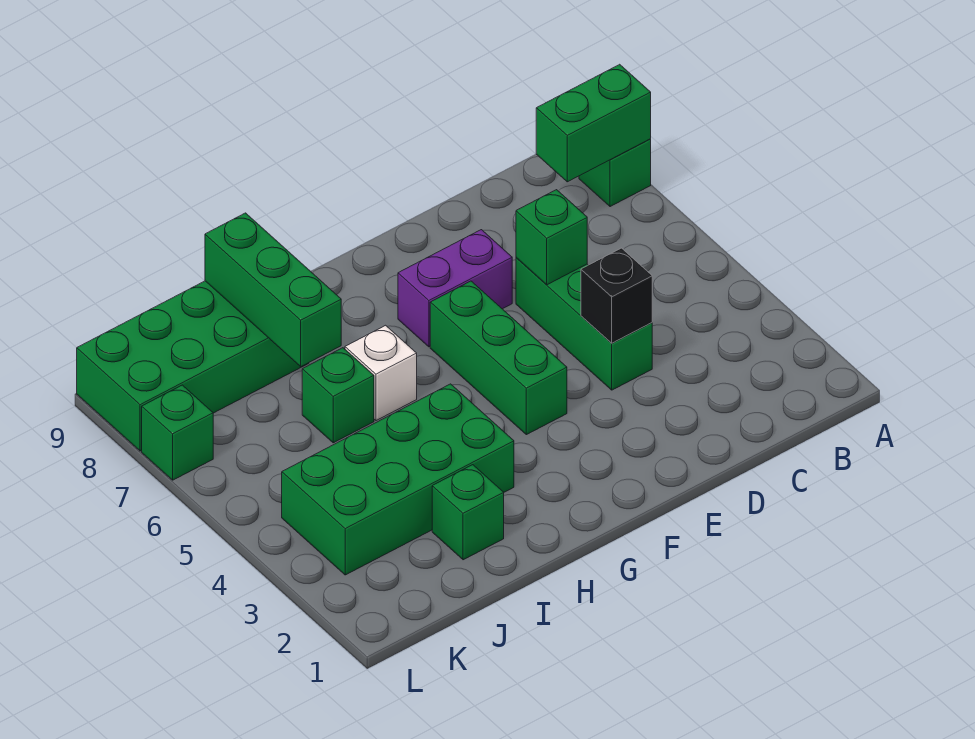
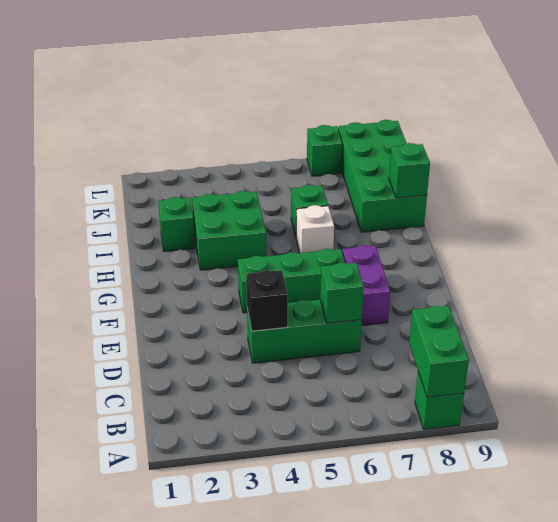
green 2x4 brick [282,384,514,575] -> green 2x2 brick [192,191,266,270]
green 1x3 brick [205,213,341,366] -> green 1x1 brick [389,143,430,198]

